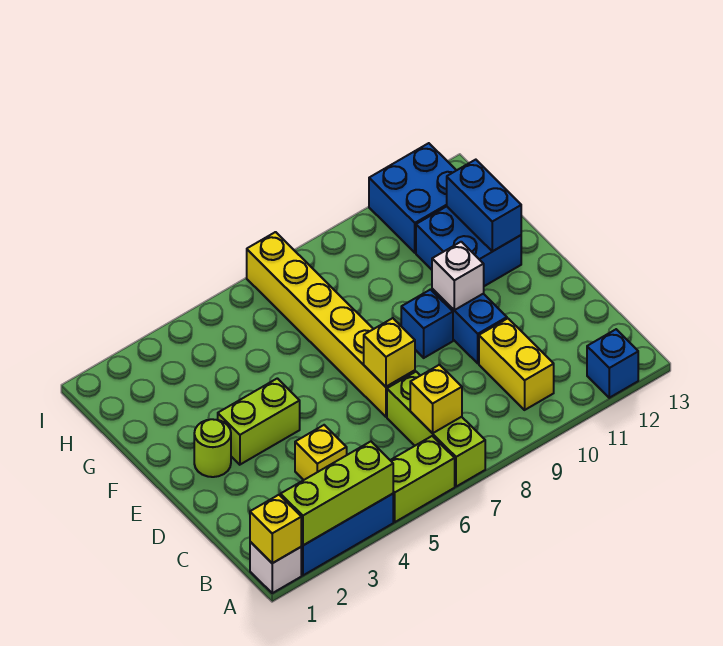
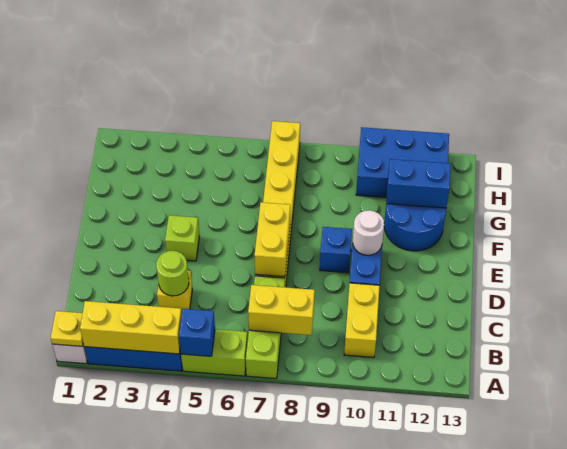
yellow 1x1 brick [250,495,301,563] -> yellow 1x1 plate [51,311,83,346]
lime 1x3 brick [281,442,393,545] -> yellow 1x3 brick [80,301,182,354]
blue 1x1 brick [587,329,638,398] -> blue 1x1 brick moved to [179,309,215,356]
yellow 1x1 brick [410,365,462,433] -> yellow 1x2 brick [248,285,315,335]
yellow 1x1 brick [364,318,415,387] -> yellow 1x2 brick [254,202,290,277]
lime 1x1 round brick [194,419,231,477] -> lime 1x1 round brick moved to [156,251,189,296]
lime 1x2 brick [218,378,300,465] -> lime 1x1 brick [165,215,200,261]
white 1x1 brick [432,242,484,310] -> white 1x1 round brick [353,210,384,255]
blue 2x2 brick [416,206,521,286] -> blue 2x2 round brick [384,204,446,251]
blue 1x2 brick [447,160,521,251] -> blue 1x2 brick turned to [386,159,451,208]
blue 2x2 brick [369,143,456,253] -> blue 2x3 brick [356,127,449,198]

